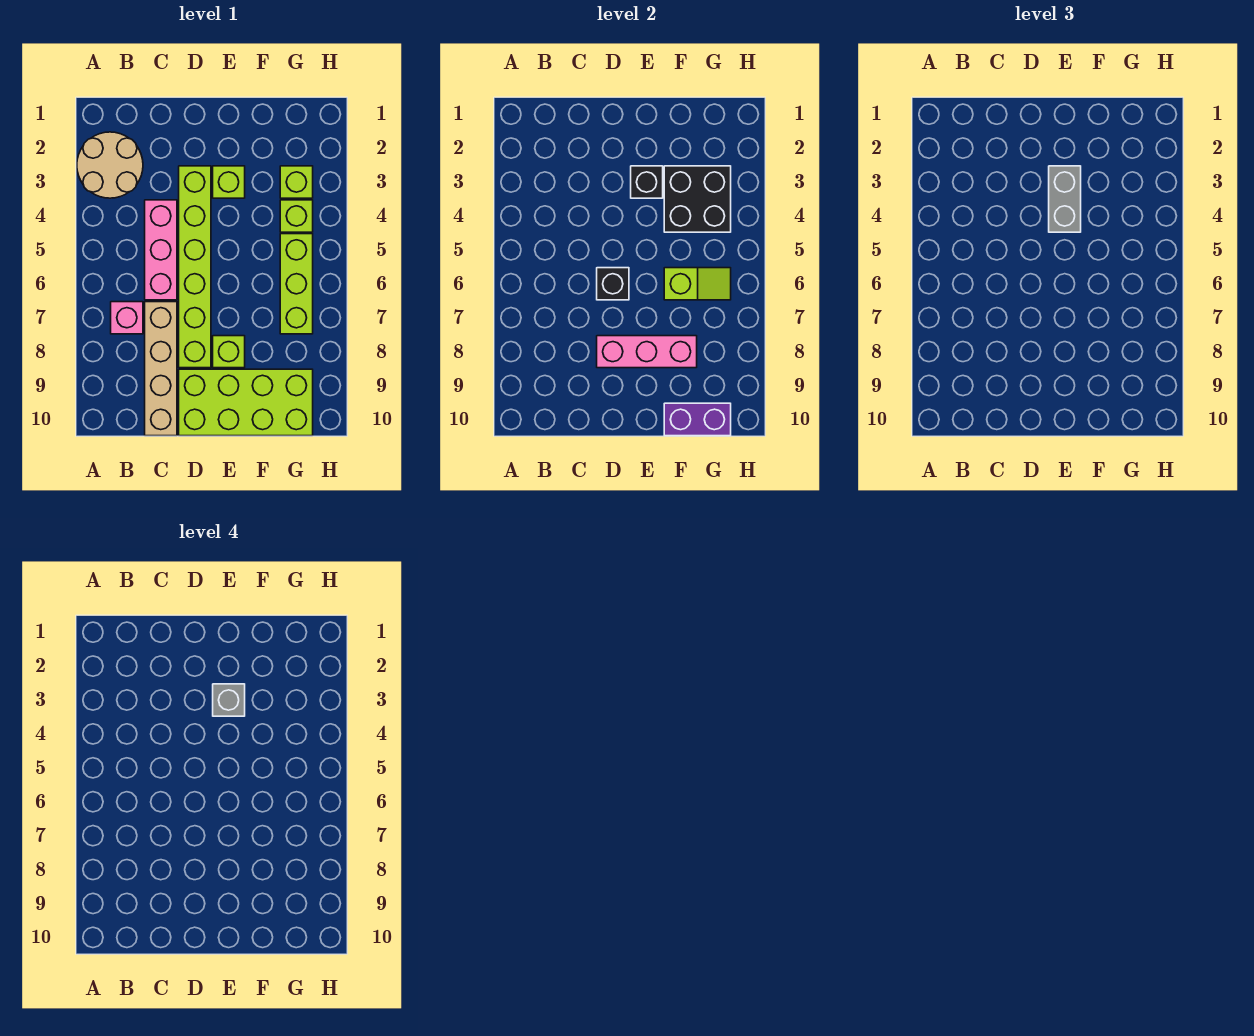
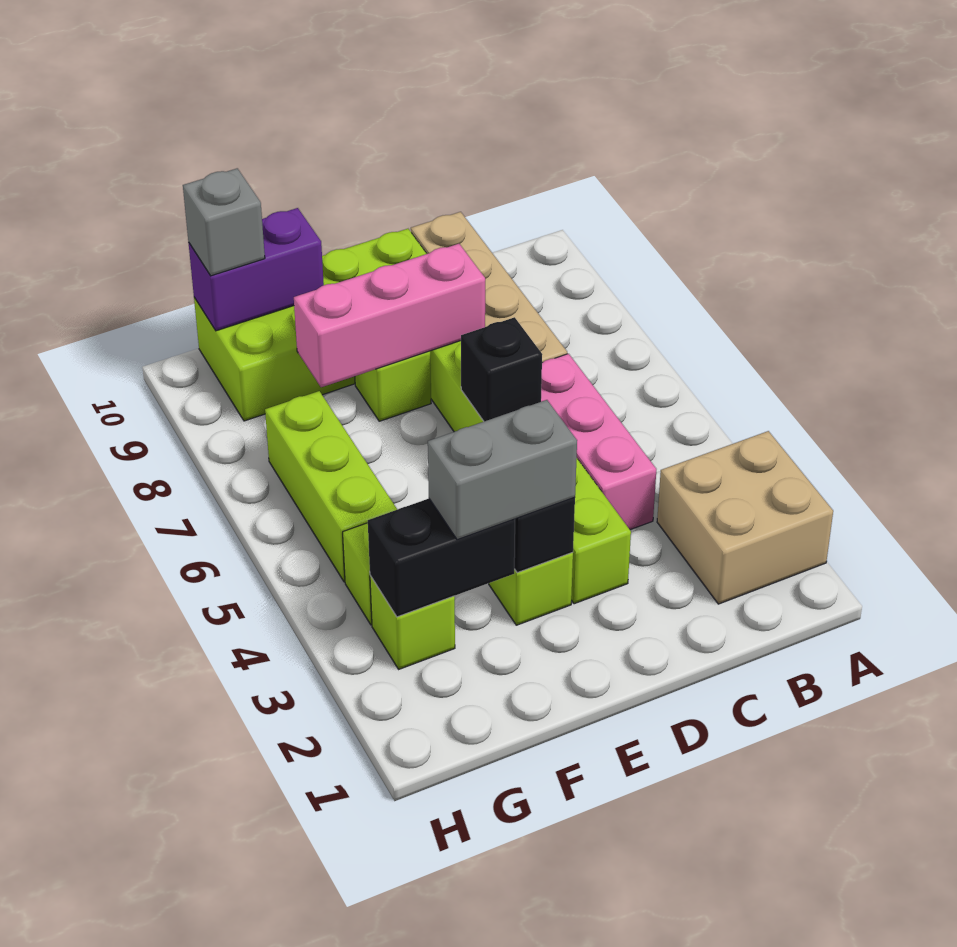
tan 2x2 round brick [77,132,143,198] -> tan 2x2 brick [657,431,833,604]
pink 1x1 brick [111,302,143,334] -> none
grey 1x2 brick [1049,166,1081,232] -> grey 1x2 brick turned to [428,400,577,540]
grey 1x1 brick [213,684,245,716] -> grey 1x1 brick moved to [183,168,265,276]
black 2x2 brick [664,166,731,232] -> black 1x2 brick [368,499,515,617]
lime 1x2 slope [664,268,731,300] -> none

